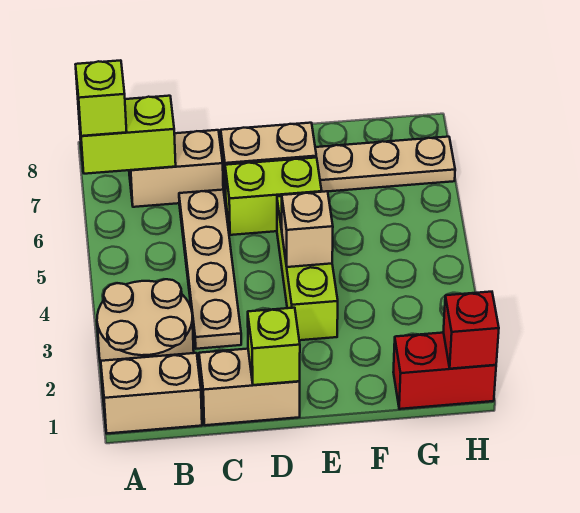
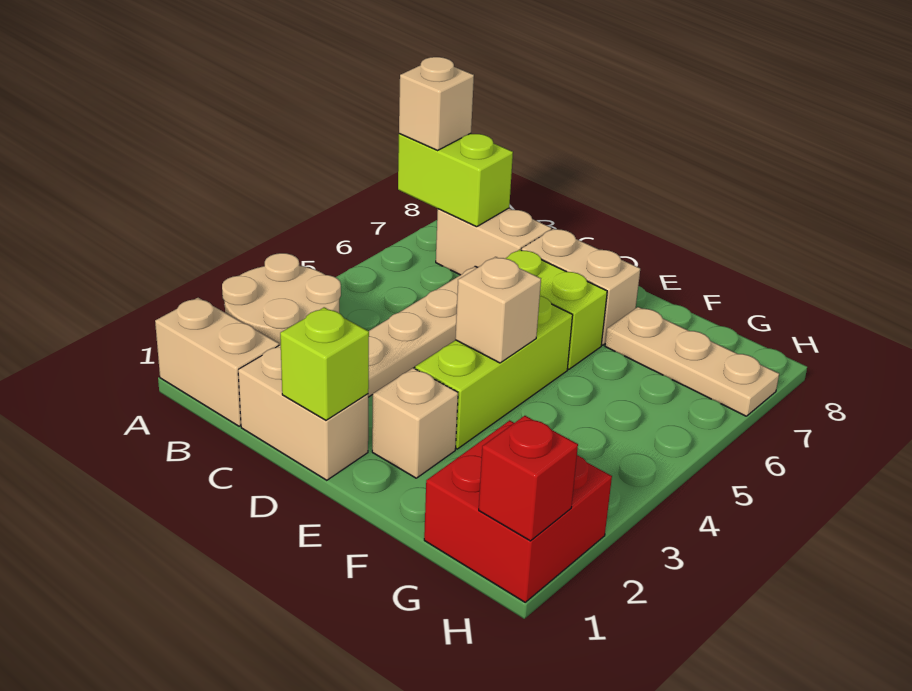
lime 1x1 brick [75,60,127,136] -> tan 1x1 brick [399,57,474,150]
none -> tan 1x1 brick [372,368,458,478]
red 1x2 brick [393,333,496,409] -> red 2x2 brick [424,420,612,602]

